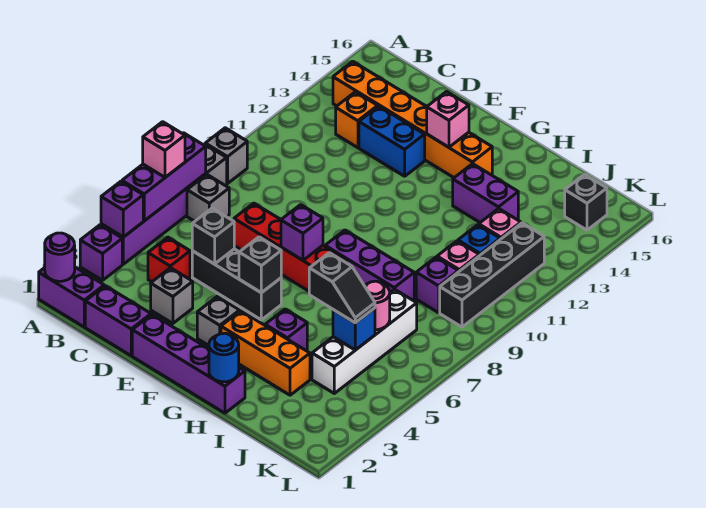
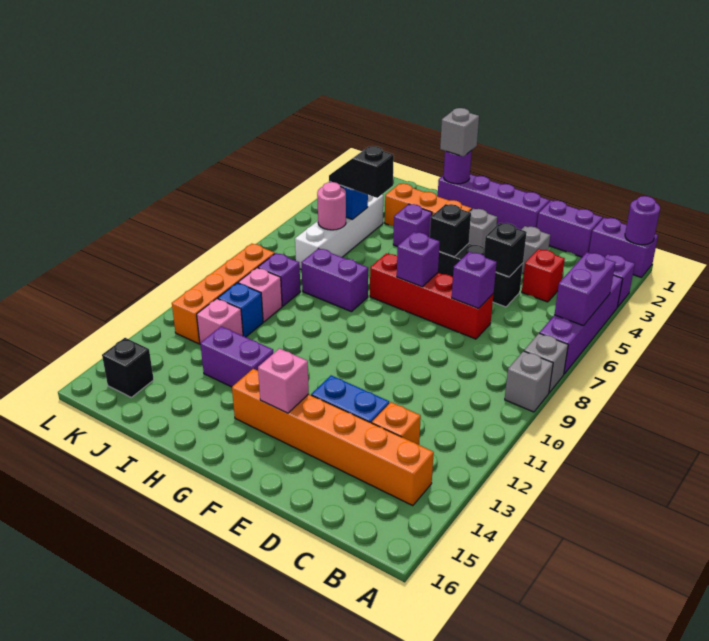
purple 1x1 brick [101,181,143,237] -> purple 1x1 brick moved to [452,252,497,308]
purple 1x3 brick [122,133,206,221] -> purple 1x2 brick [554,252,616,326]
pink 1x1 brick [143,122,185,177] -> none
grey 1x1 brick [187,175,229,221] -> grey 1x1 brick moved to [440,108,479,157]
purple 1x3 brick [325,230,414,300] -> purple 1x2 brick [301,248,368,312]
blue 1x1 round brick [209,333,239,382] -> purple 1x1 round brick [444,150,472,184]
black 1x4 brick [440,223,544,327] -> orange 1x4 brick [172,244,275,344]

